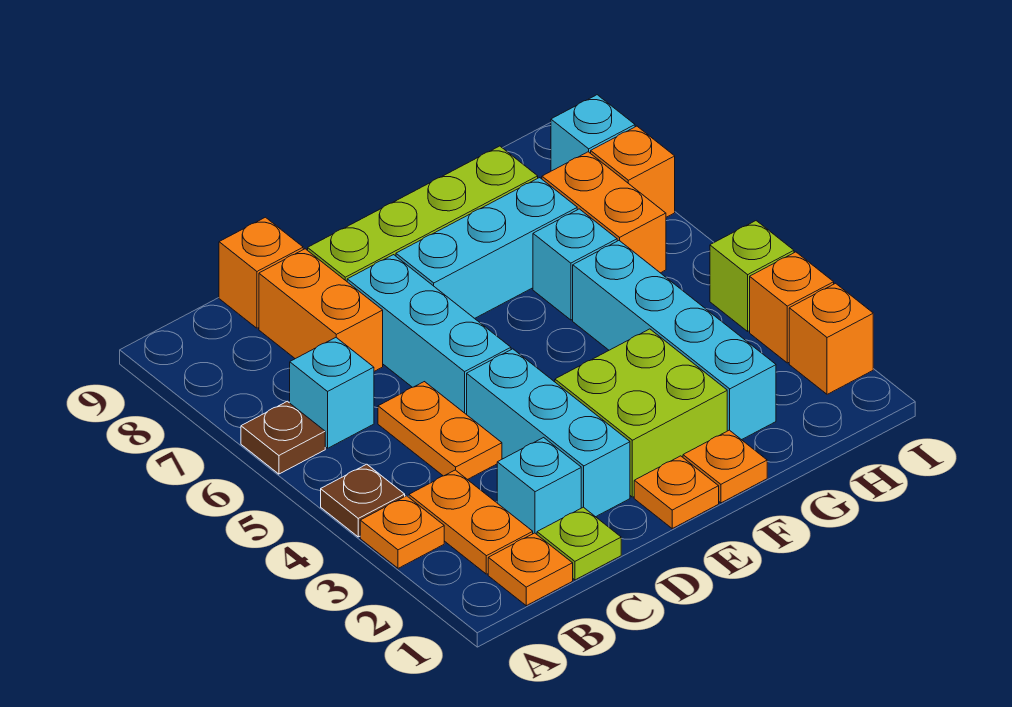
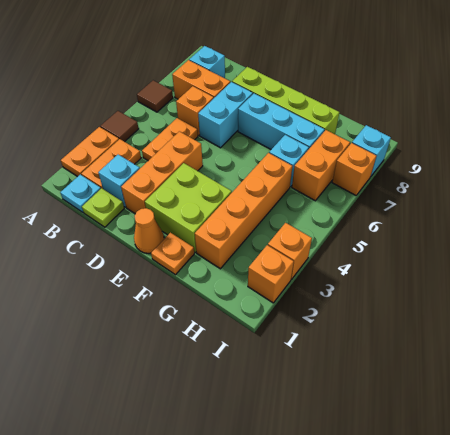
orange 1x1 plate [360,496,444,568] -> orange 1x2 plate [61,127,119,177]
brown 1x1 plate [321,464,405,537] -> brown 1x1 tile [100,111,139,142]
brown 1x1 plate [241,401,325,474] -> brown 1x1 tile [137,80,173,112]
orange 1x1 plate [488,533,573,606] -> cyan 1x1 plate [60,174,101,212]
cyan 1x1 brick [290,338,374,448] -> cyan 1x1 brick moved to [189,46,225,78]
orange 1x2 brick [259,249,383,371] -> orange 1x2 brick turned to [172,60,230,99]
orange 1x1 brick [219,217,303,328] -> orange 1x1 brick moved to [176,86,214,135]
cyan 1x3 brick [467,349,630,517] -> orange 1x3 brick [121,131,203,214]
cyan 1x3 brick [347,255,511,415] -> cyan 1x2 brick [198,82,253,148]
orange 1x1 plate [634,456,719,528] -> orange 1x1 cone [134,208,164,253]
cyan 1x4 brick [573,241,776,440] -> orange 1x4 brick [195,153,292,269]
lime 1x1 brick [710,221,794,331] -> none

